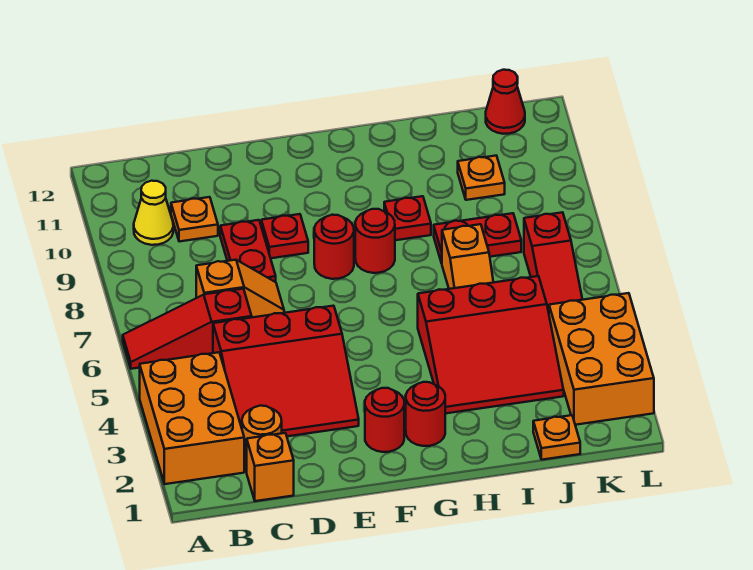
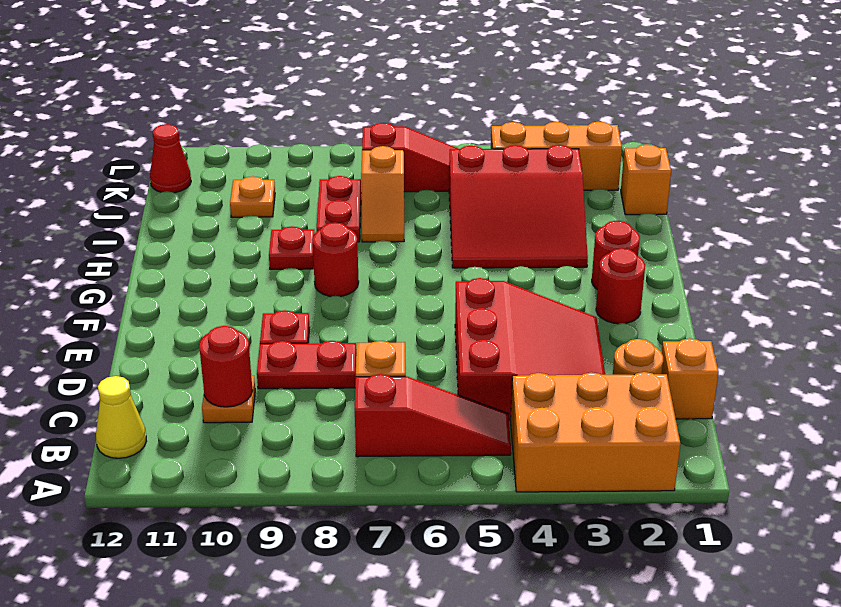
red 1x3 slope [123,289,252,369] -> red 1x3 slope turned to [355,374,511,457]
yellow 1x1 cone [134,181,173,245] -> yellow 1x1 cone moved to [96,376,146,458]
red 1x1 round brick [314,215,354,279] -> red 1x1 round brick moved to [199,326,253,407]
red 3x3 slope [418,276,564,414] -> red 3x3 slope turned to [449,145,588,268]
orange 1x2 slope [442,224,493,289] -> orange 1x2 slope turned to [361,146,404,242]
orange 1x1 plate [533,415,580,460] -> orange 1x1 brick [621,144,671,215]
orange 2x3 brick [549,293,654,425] -> orange 1x3 brick [491,121,622,190]

